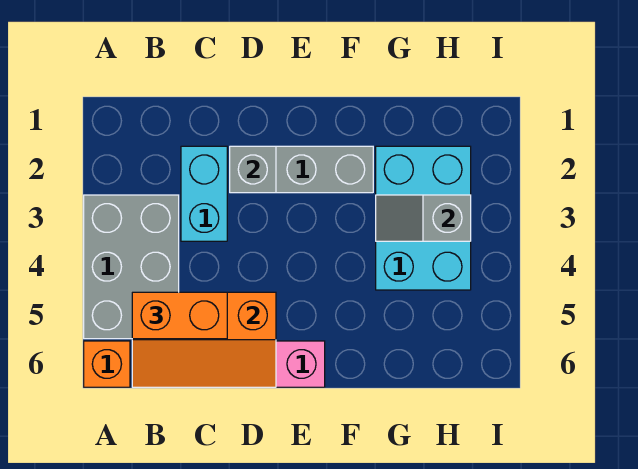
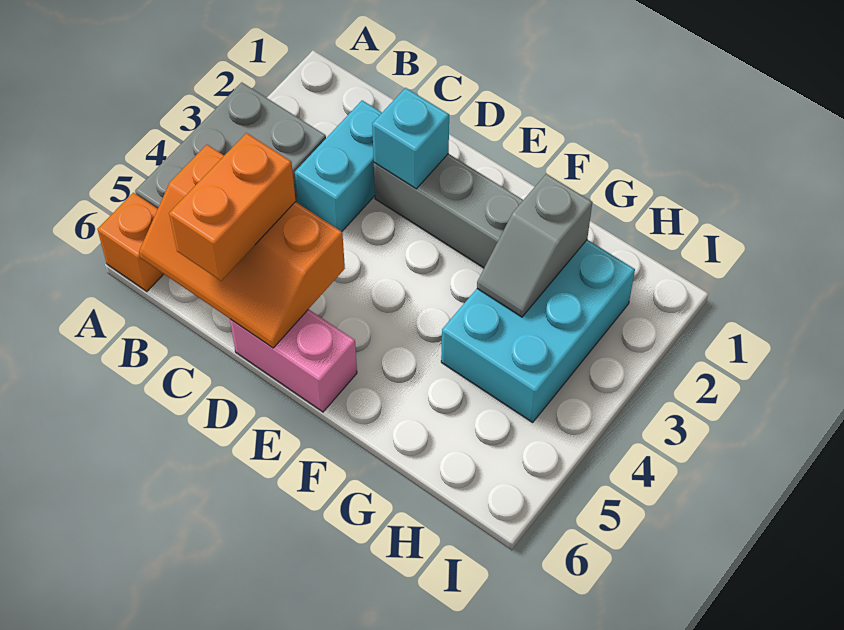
orange 1x2 brick [132,292,227,339] -> orange 1x2 brick turned to [169,133,296,281]
grey 1x1 brick [230,146,276,193] -> cyan 1x1 brick [372,88,449,189]
grey 1x2 slope [376,195,471,241] -> grey 1x2 slope turned to [477,174,592,317]

